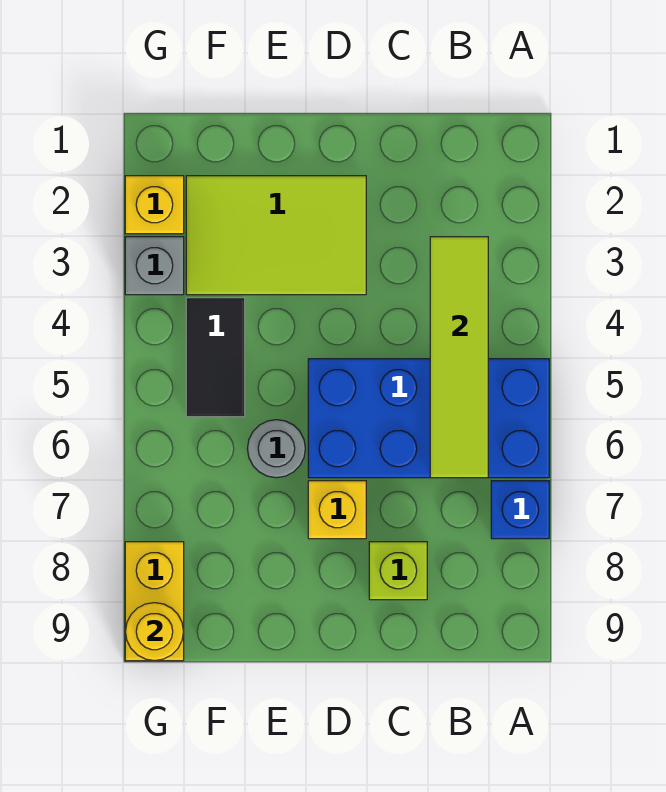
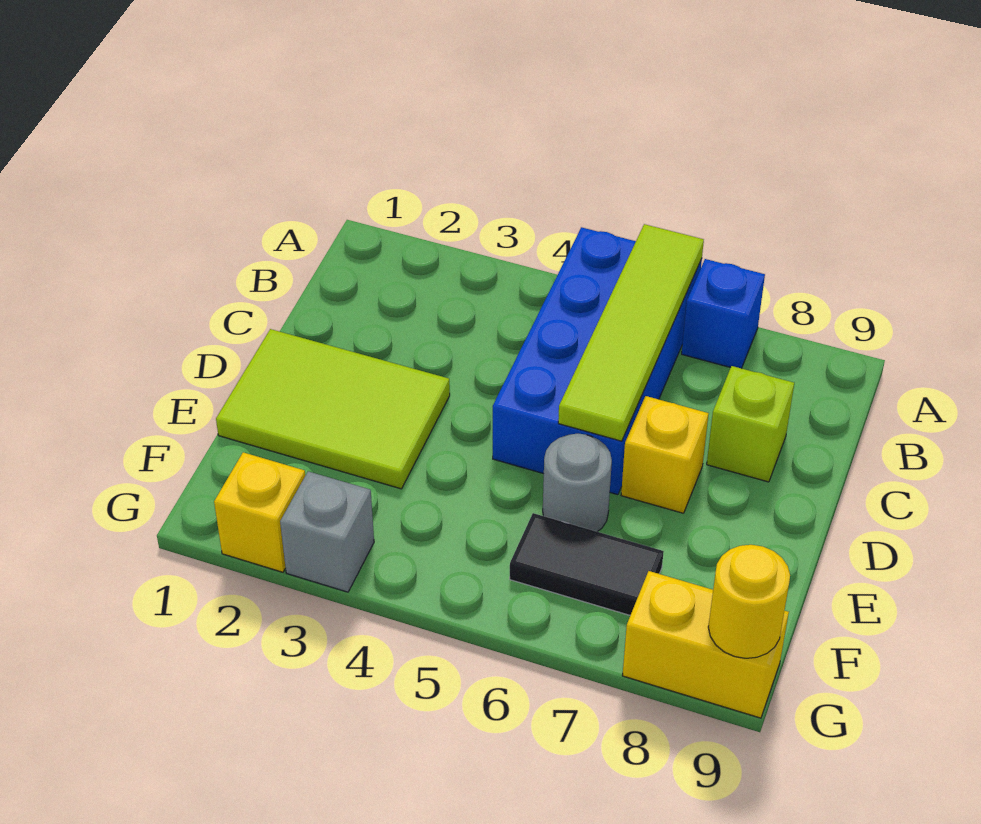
lime 1x4 tile [430,237,488,478] -> lime 1x4 tile turned to [558,224,704,441]
lime 2x3 tile [186,176,366,295] -> lime 2x3 tile turned to [216,329,450,489]
black 1x2 tile [186,298,245,417] -> black 1x2 tile moved to [510,513,664,615]

